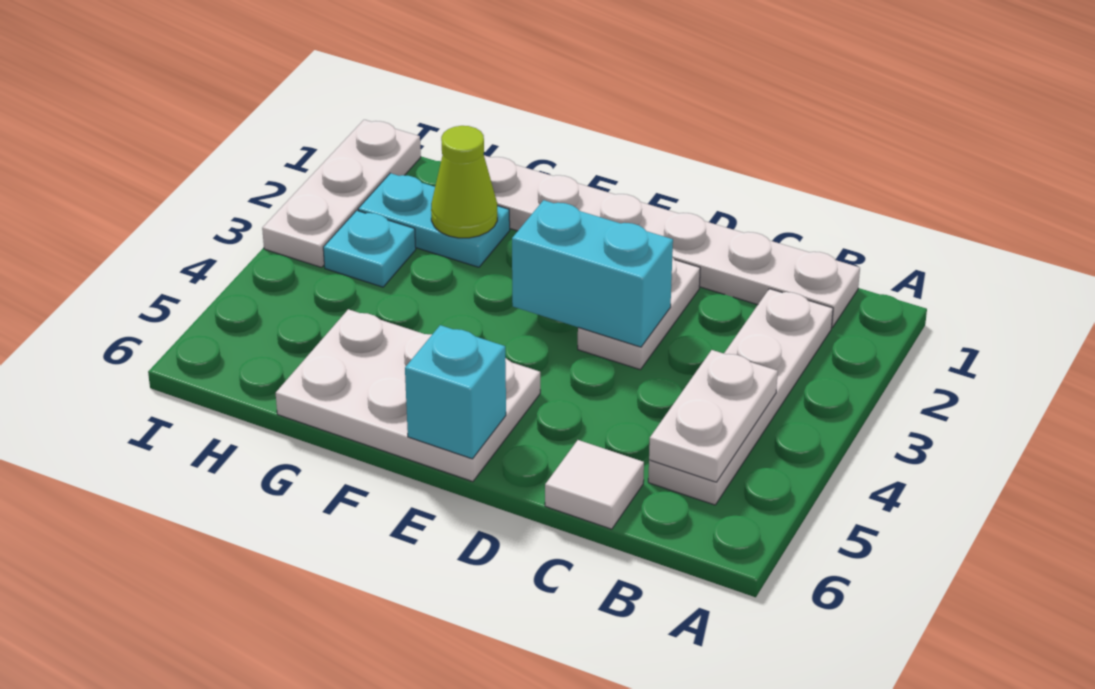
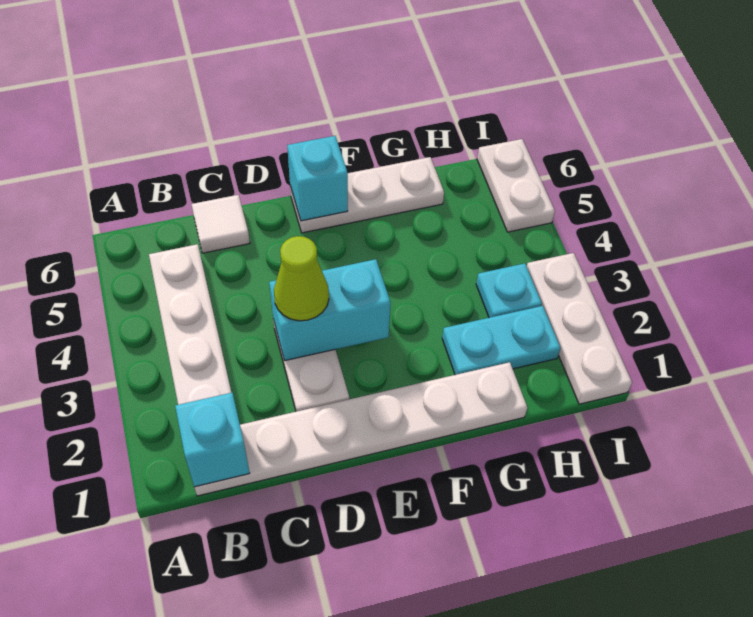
none -> cyan 1x1 brick [175,393,250,487]
white 1x2 plate [649,350,778,482] -> white 1x2 plate moved to [477,139,555,232]
white 2x3 plate [276,309,540,482] -> white 1x3 plate [290,157,444,233]
lime 1x1 cone [431,126,497,238] -> lime 1x1 cone moved to [274,236,329,321]

